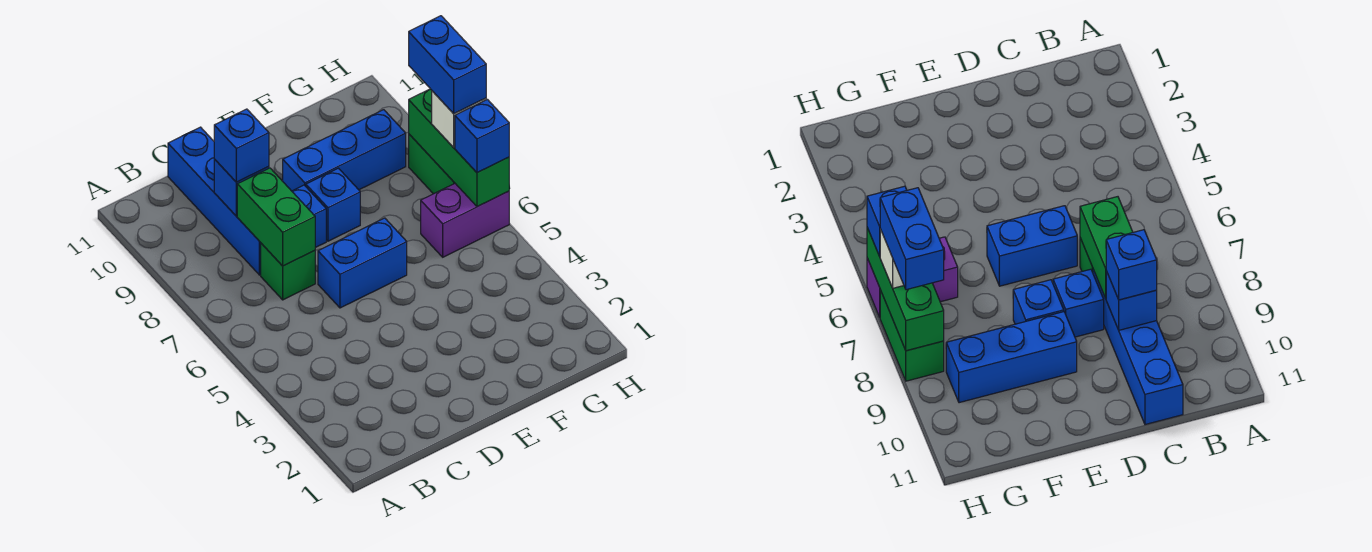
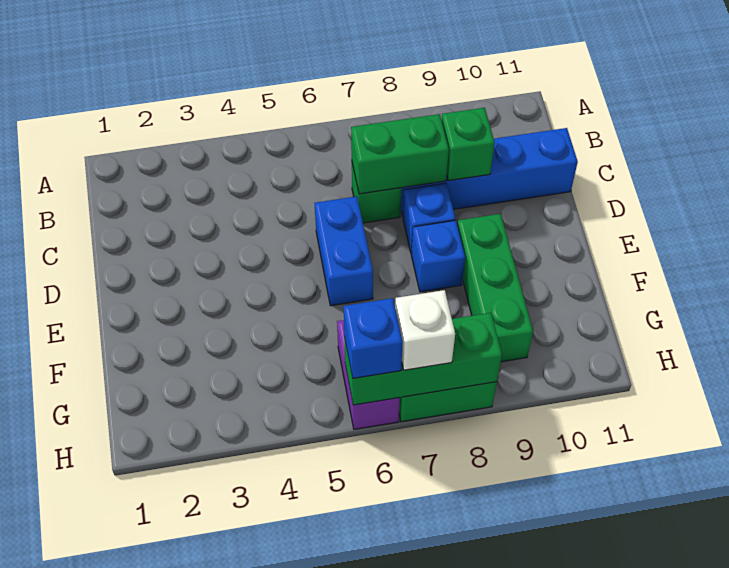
blue 1x1 brick [214,159,269,216] -> green 1x1 brick [442,108,495,181]
blue 1x1 brick [214,109,269,182] -> none
blue 1x3 brick [283,110,406,191] -> green 1x3 brick [457,214,533,362]
blue 1x2 brick [409,16,486,114] -> none

